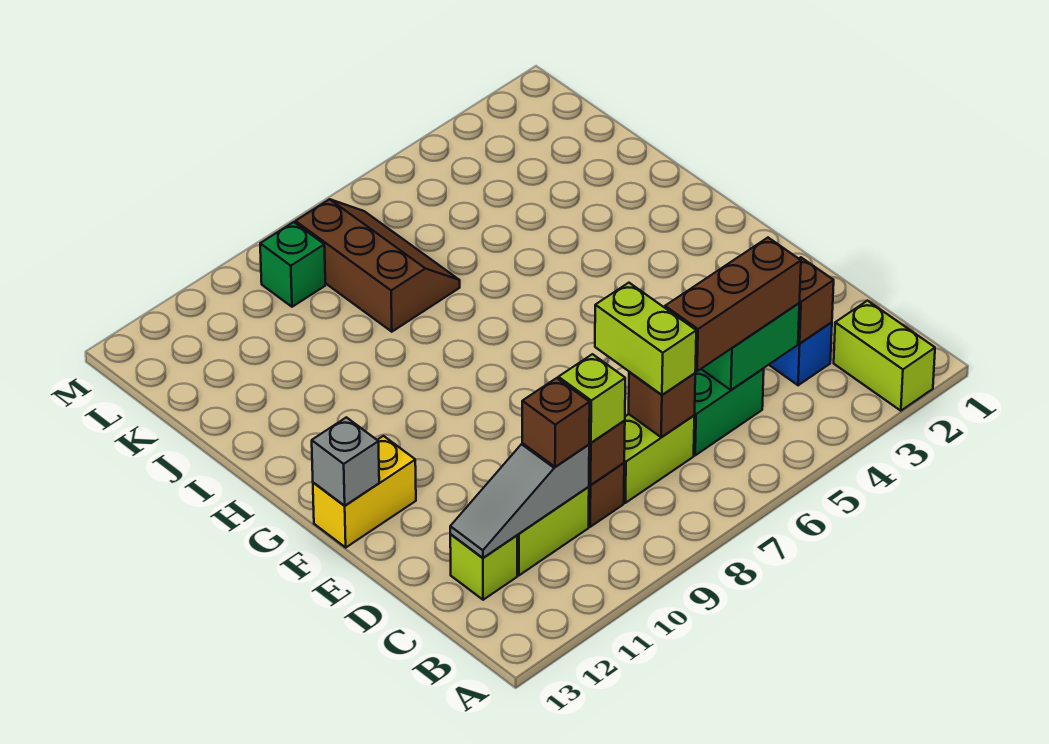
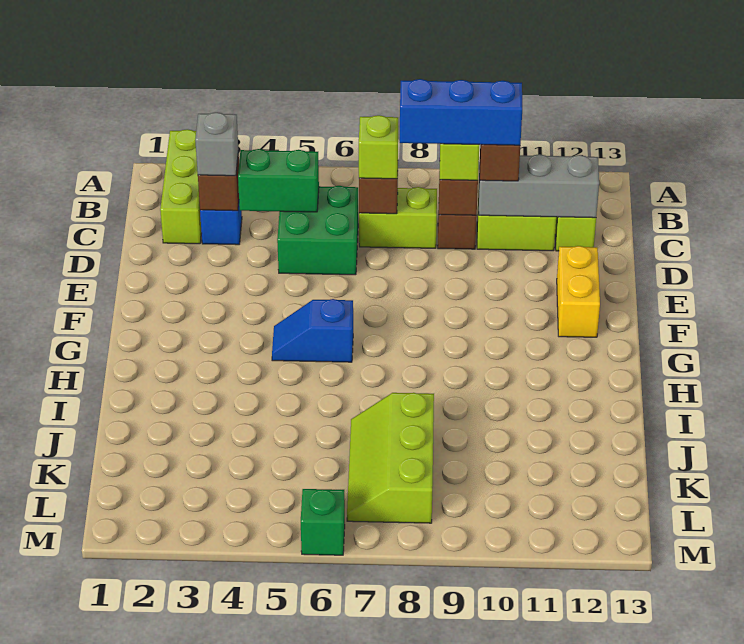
lime 1x2 brick [834,301,935,411] -> lime 1x3 brick [160,129,202,244]
brown 1x3 brick [665,238,801,371] -> none
lime 1x2 brick [595,283,696,395] -> lime 1x1 brick [359,115,398,179]
none -> blue 1x3 brick [400,79,522,145]
grey 1x3 slope [450,443,589,558] -> grey 1x3 brick [479,154,599,218]
yellow 1x2 brick [313,436,416,547] -> yellow 1x2 brick turned to [557,246,600,337]
grey 1x1 brick [312,417,379,506] -> grey 1x1 brick moved to [195,112,238,176]
none -> blue 1x2 slope [272,299,353,362]
brown 2x3 slope [295,199,460,332] -> lime 2x3 slope [347,393,434,523]
green 1x1 brick [260,222,325,307] -> green 1x1 brick moved to [301,489,345,555]

